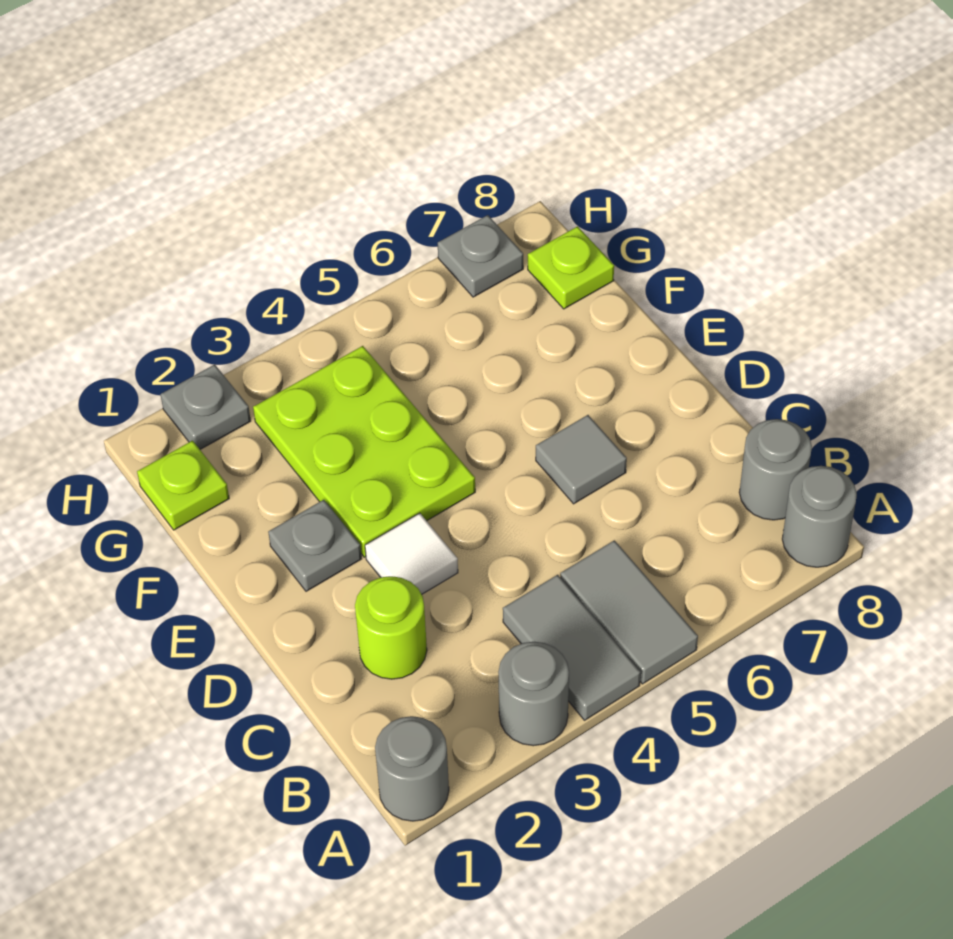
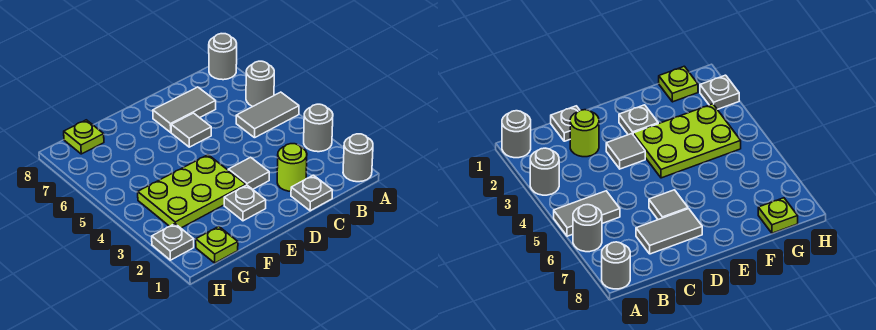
grey 1x2 tile [503,575,641,720] -> grey 1x2 tile moved to [153,87,216,132]
grey 1x1 round brick [739,419,812,520] -> grey 1x1 round brick moved to [246,61,274,107]
white 1x1 tile [365,513,458,594] -> grey 1x1 tile [228,157,269,189]
grey 1x1 plate [438,215,523,297] -> grey 1x1 plate moved to [291,175,332,211]

